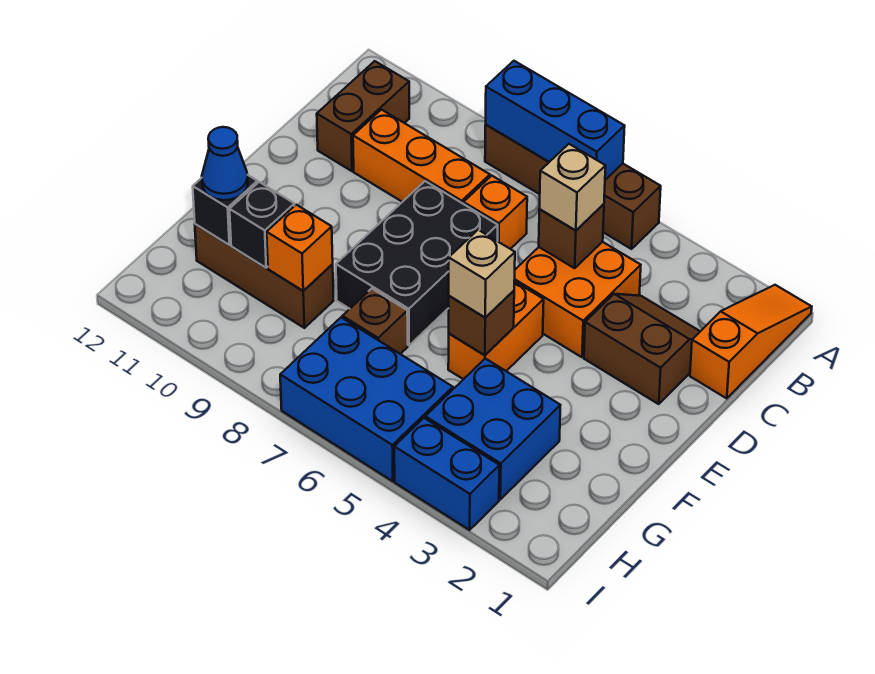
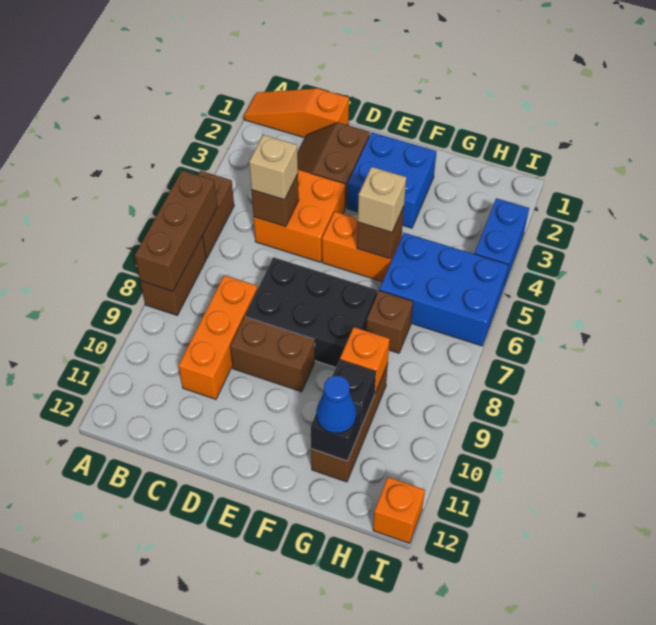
blue 1x3 brick [486,61,625,180] -> brown 1x3 brick [135,170,217,291]
brown 1x2 brick [317,61,409,171] -> brown 1x2 brick moved to [230,317,315,392]
orange 1x1 brick [464,176,527,249] -> orange 1x1 brick moved to [373,477,425,543]
blue 2x2 brick [425,359,560,499] -> blue 2x2 brick moved to [347,132,437,228]
blue 2x3 brick [280,317,453,481] -> blue 2x3 brick turned to [379,233,508,346]

